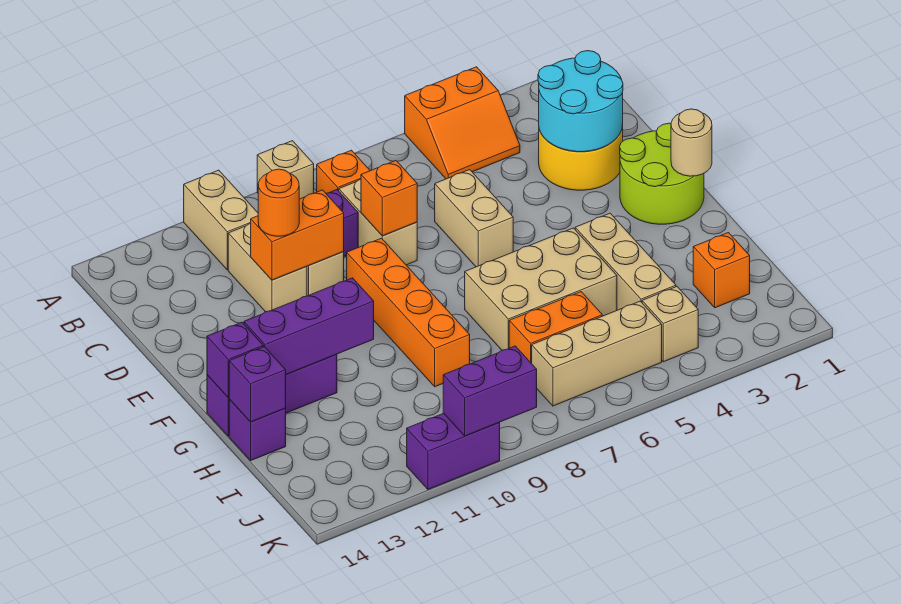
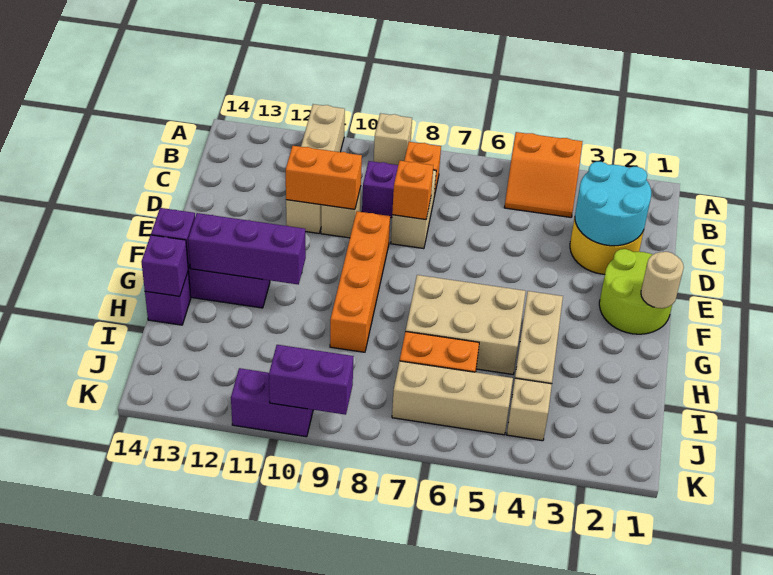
tan 1x2 brick [435,170,513,267] -> none
orange 1x1 round brick [258,169,299,236] -> none
orange 1x1 brick [693,233,750,308] -> none

